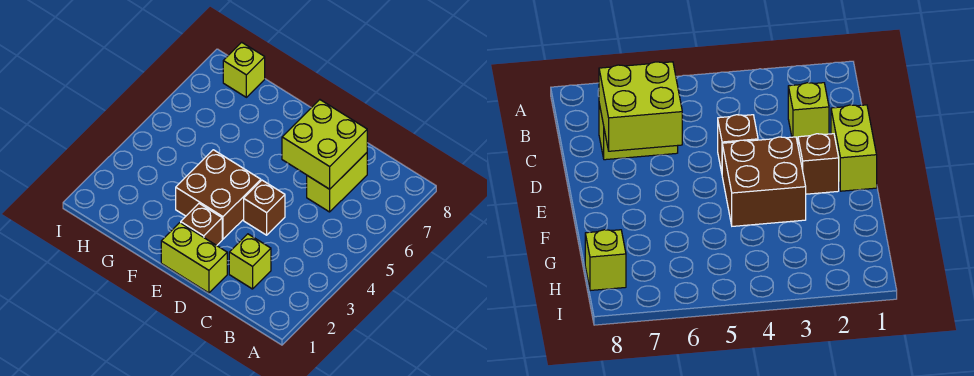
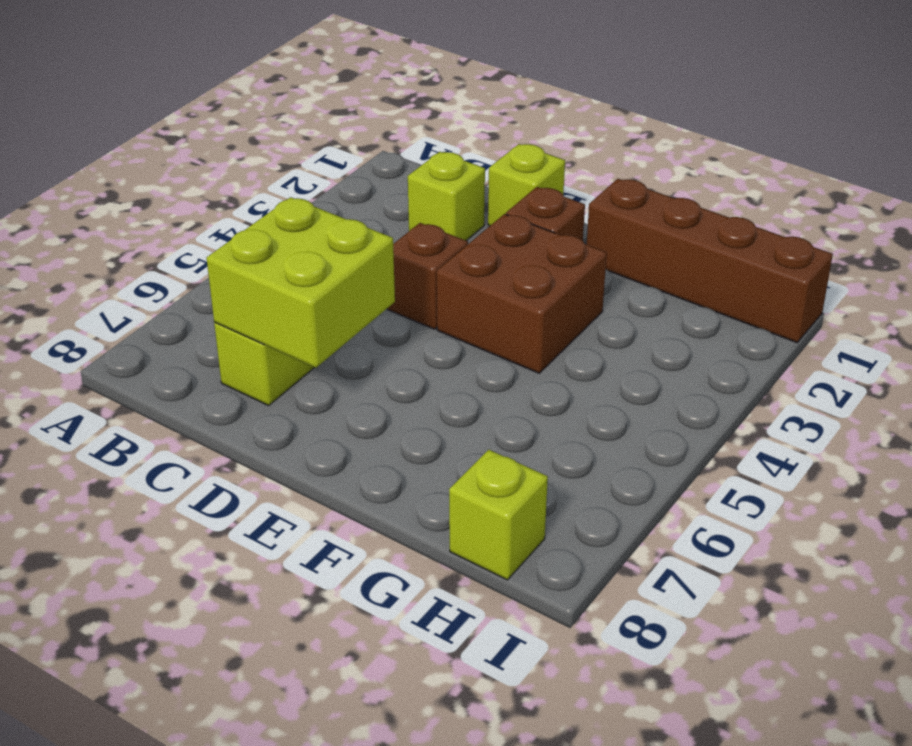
lime 1x2 brick [161,223,227,293] -> lime 1x1 brick [488,144,565,226]
none -> brown 1x4 brick [587,179,833,342]

